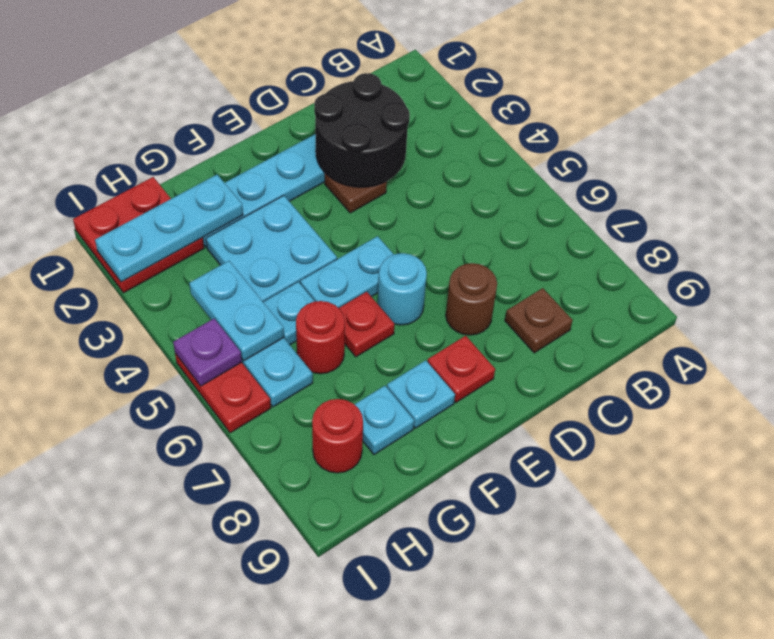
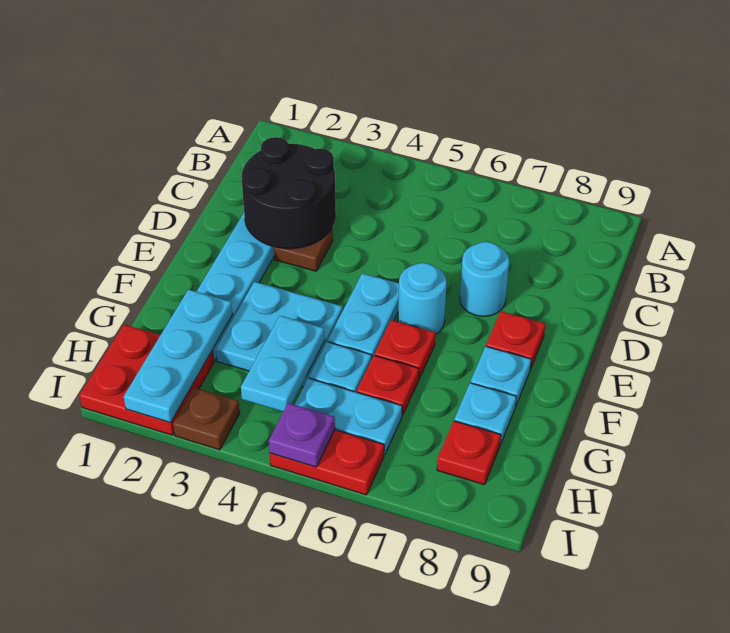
brown 1x1 plate [505,288,573,353] -> brown 1x1 plate moved to [173,388,240,450]
brown 1x1 round brick [446,263,497,335] -> cyan 1x1 round brick [460,242,509,316]
red 1x1 round brick [296,301,345,374] -> red 1x1 plate [357,355,419,416]
cyan 1x2 plate [189,261,284,361] -> cyan 1x2 plate turned to [241,316,325,412]
red 1x1 round brick [312,399,363,473] -> red 1x1 plate [437,421,501,485]

